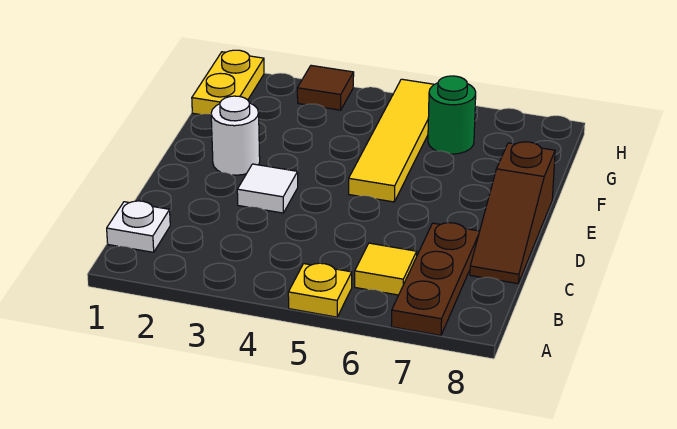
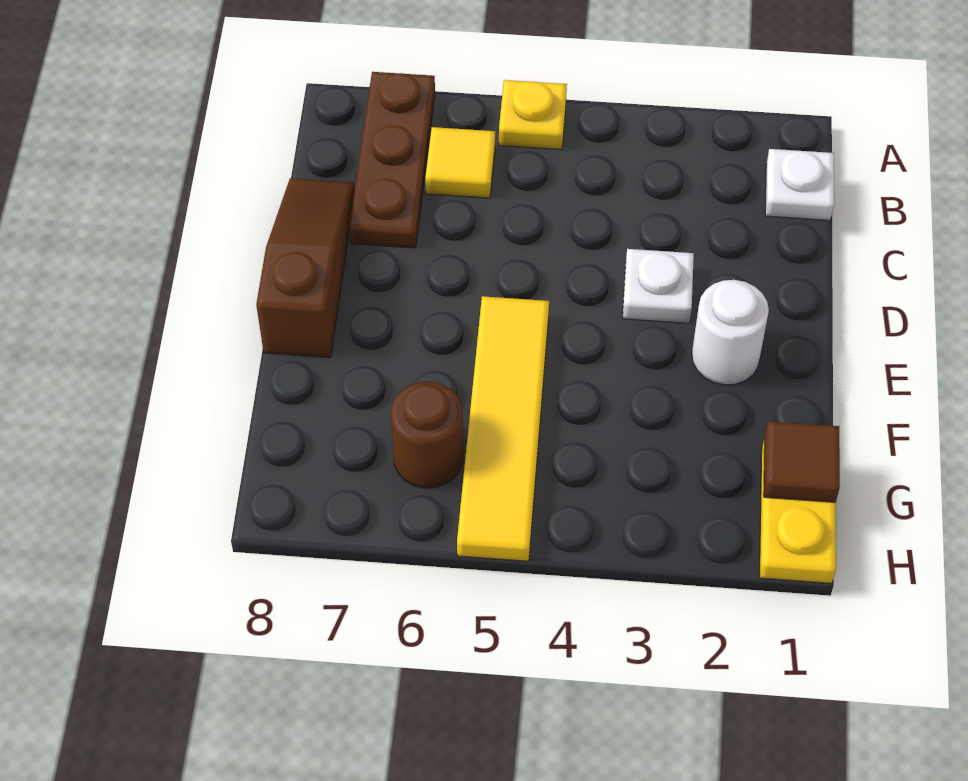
white 1x1 tile [237,164,298,213] -> white 1x1 plate [622,249,694,323]
green 1x1 round brick [428,76,476,154] -> brown 1x1 round brick [391,382,463,488]
brown 1x1 tile [297,65,354,110] -> brown 1x1 tile moved to [764,421,840,502]

